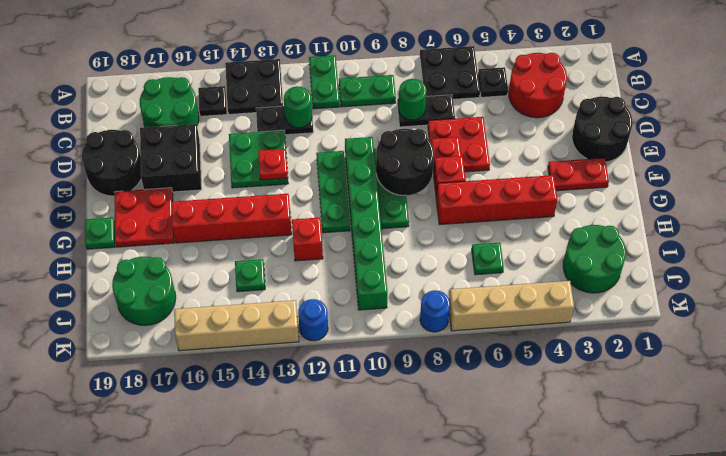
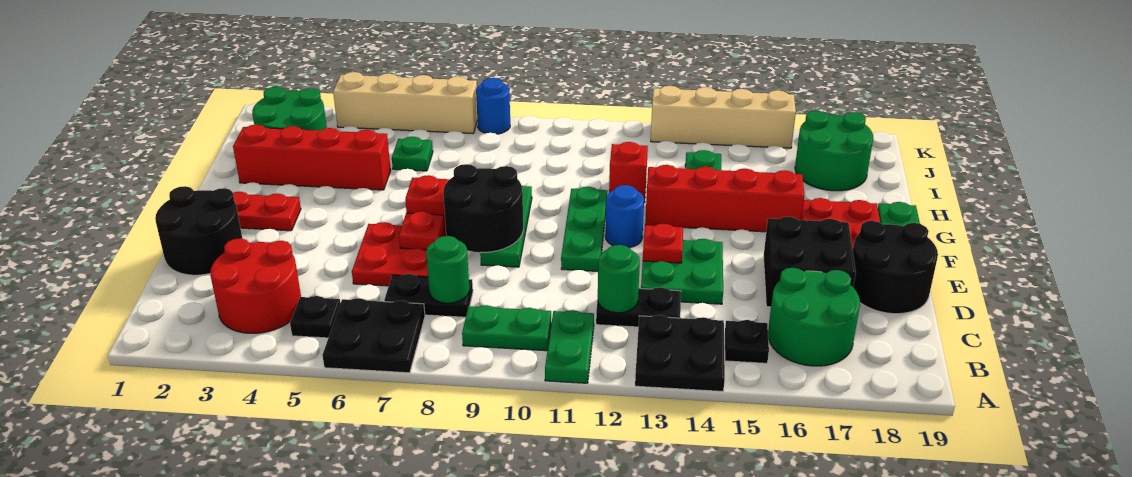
green 1x6 brick [345,137,387,310] -> none
red 1x4 brick [436,175,558,225] -> red 1x4 brick moved to [233,125,391,190]
blue 1x1 round brick [298,299,328,341] -> blue 1x1 round brick moved to [605,185,644,248]

